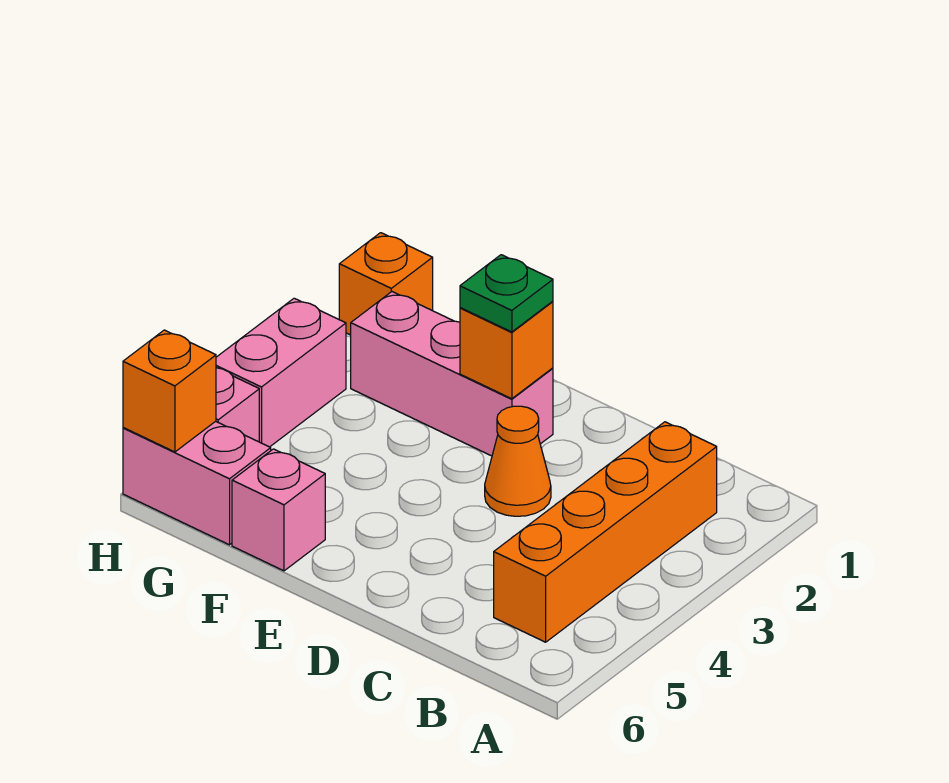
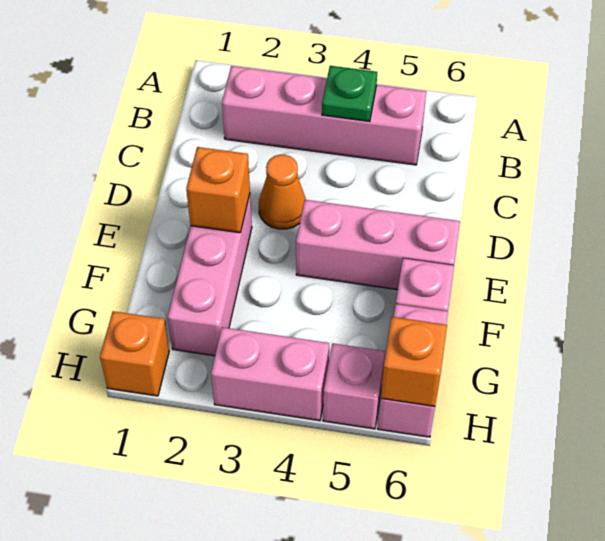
orange 1x4 brick [494,422,717,642] -> pink 1x4 brick [222,66,426,165]
green 1x1 plate [460,255,553,332] -> green 1x1 plate moved to [322,66,377,122]
none -> pink 1x3 brick [296,200,460,290]

